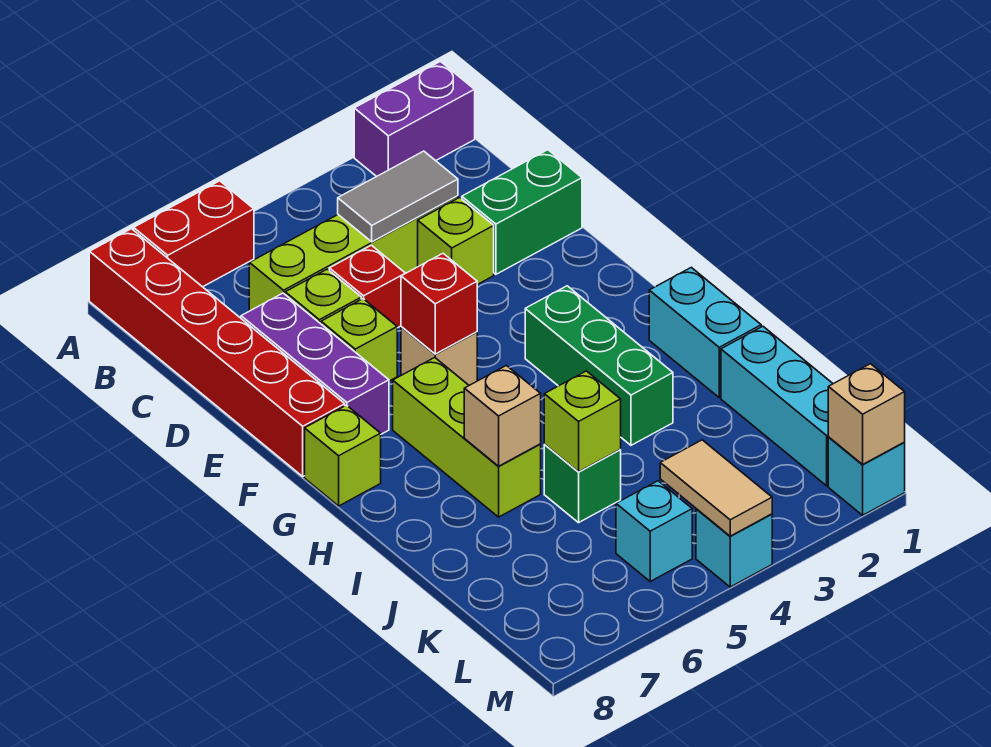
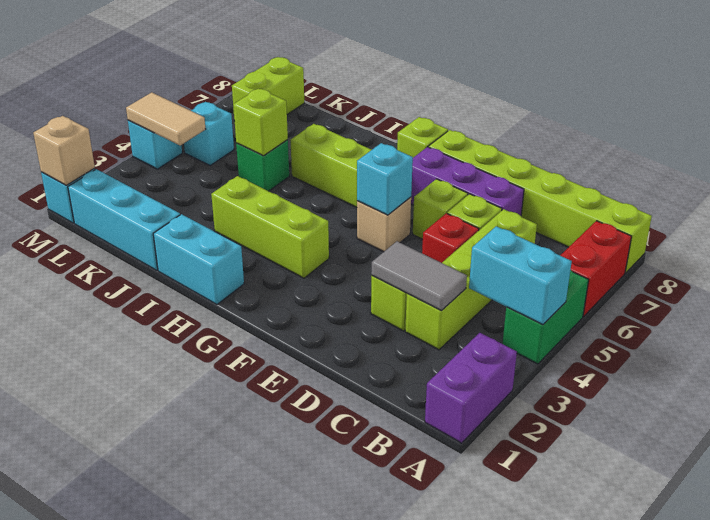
none -> cyan 1x2 brick [469,226,572,325]
red 1x6 brick [89,229,345,476] -> lime 1x6 brick [429,130,652,273]
grey 1x2 tile [338,151,458,242] -> grey 1x2 tile turned to [371,241,467,310]
green 1x2 brick [462,150,582,274] -> green 1x2 brick moved to [503,270,588,364]
red 1x1 brick [401,254,477,354] -> cyan 1x1 brick [357,143,413,215]
green 1x3 brick [525,286,673,445] -> lime 1x3 brick [211,176,329,278]
tan 1x1 brick [464,366,541,466] -> none
none -> lime 1x2 brick [232,57,304,121]

